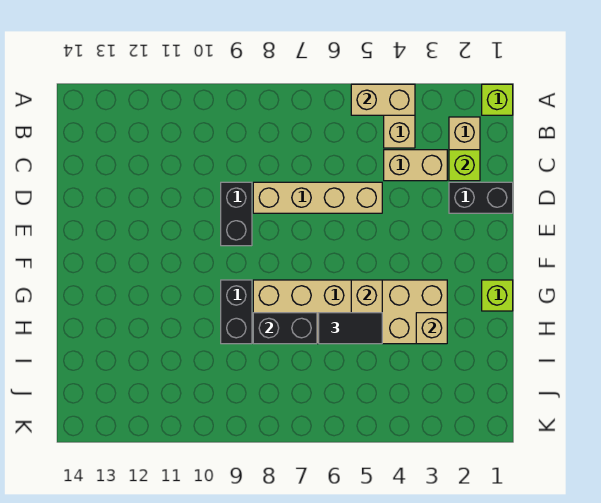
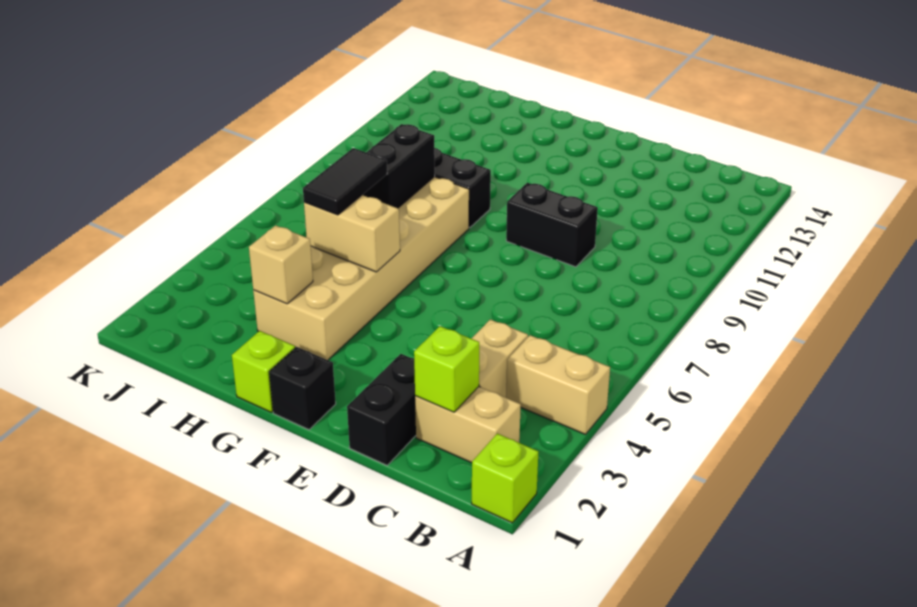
tan 1x2 brick [351,84,415,115] -> none
tan 1x4 brick [253,182,382,213] -> none
none -> black 1x1 brick [269,347,336,430]

